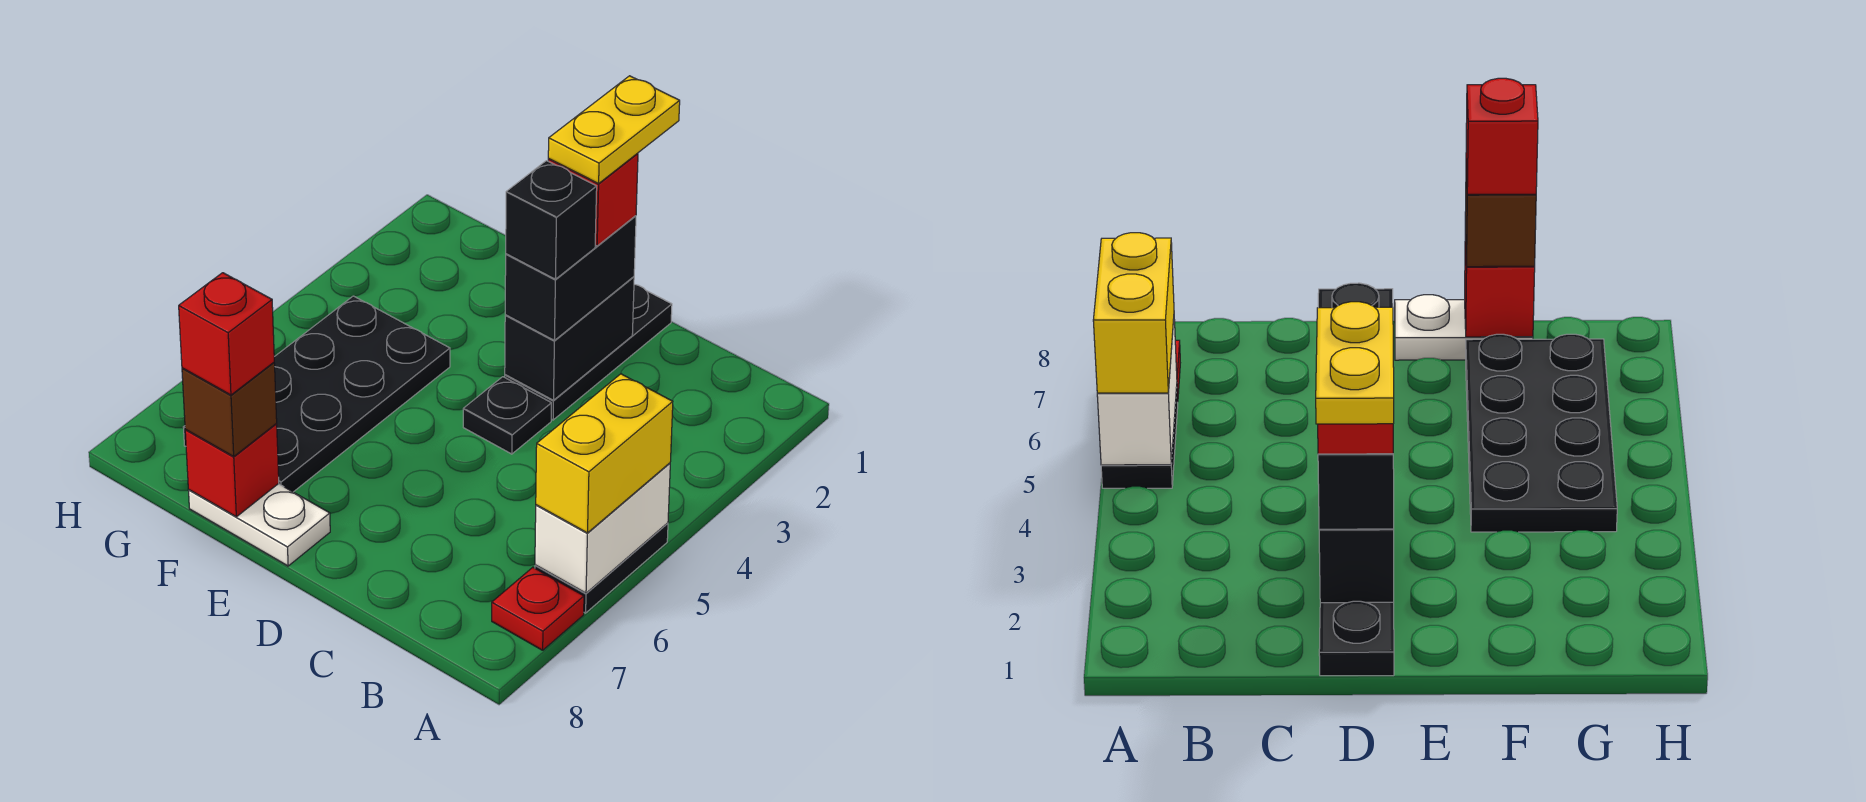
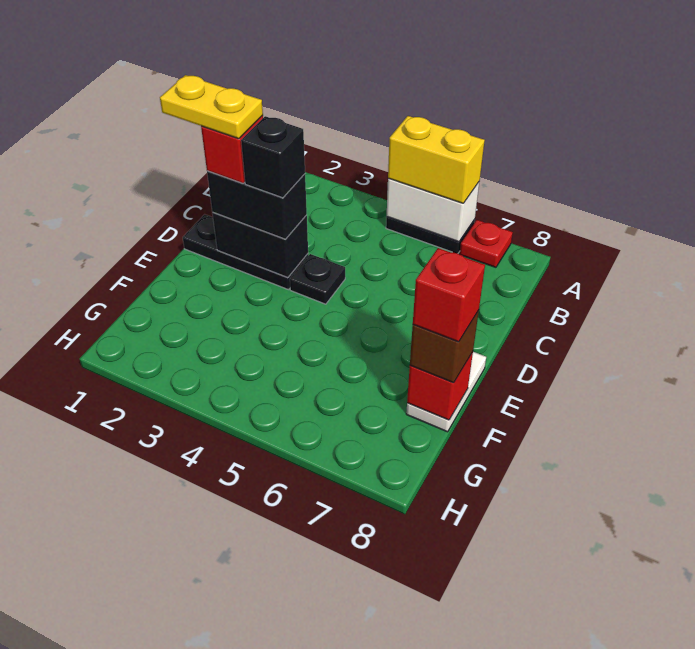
black 2x4 plate [183,296,450,492] -> none

